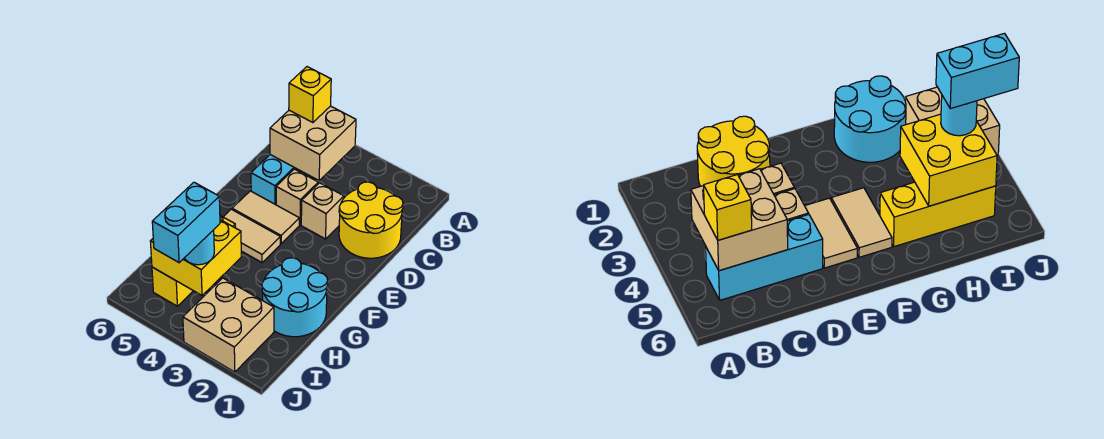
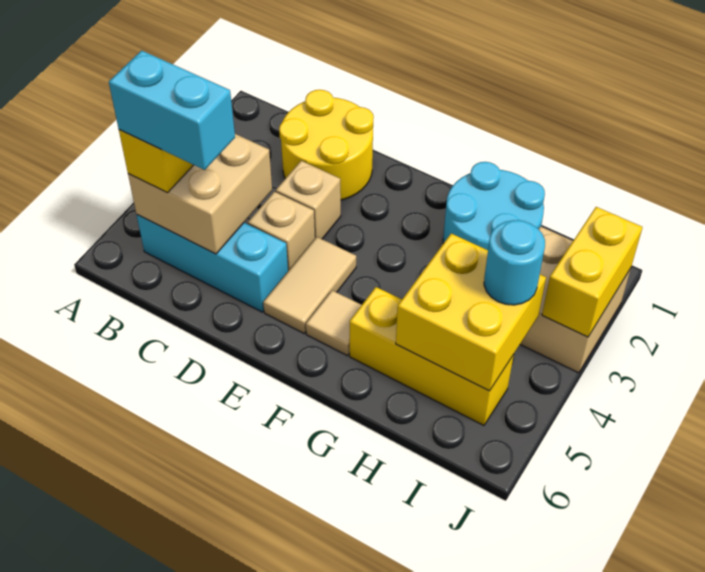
tan 1x2 tile [224,209,280,262] -> tan 1x1 tile [306,290,362,356]
cyan 1x2 brick [152,182,220,263] -> cyan 1x2 brick moved to [109,51,235,170]
none -> yellow 1x2 brick [542,207,643,337]

